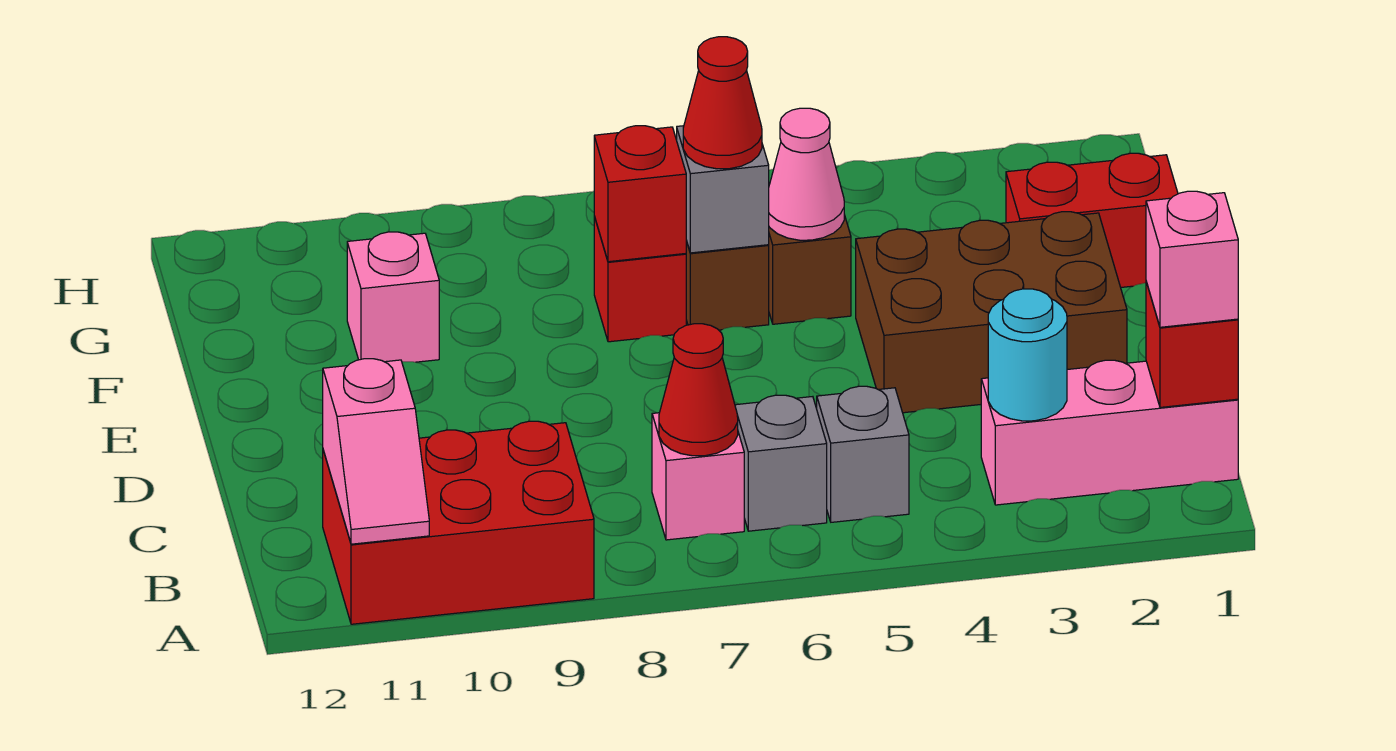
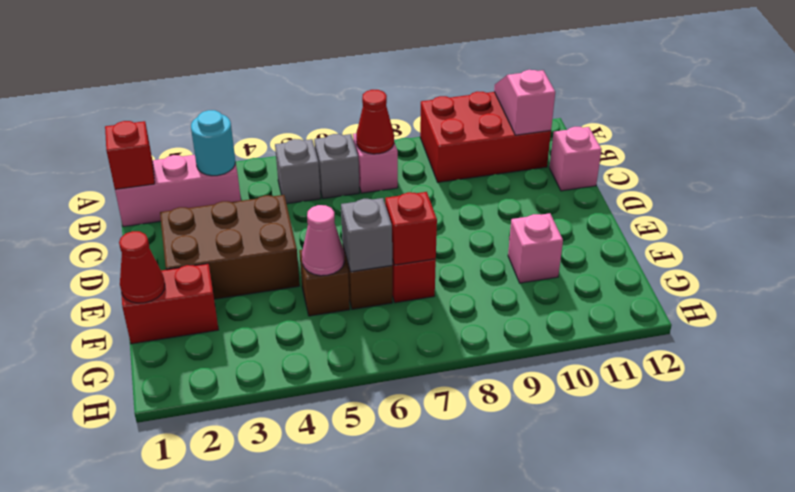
pink 1x1 brick [1146,191,1238,327] -> pink 1x1 brick moved to [549,127,602,191]
red 1x1 cone [683,37,762,169] -> red 1x1 cone moved to [119,231,165,303]

